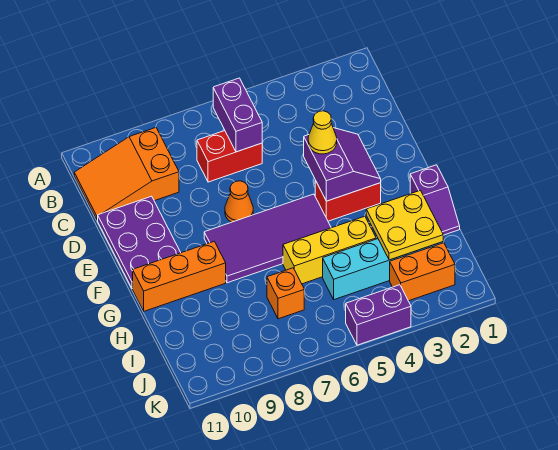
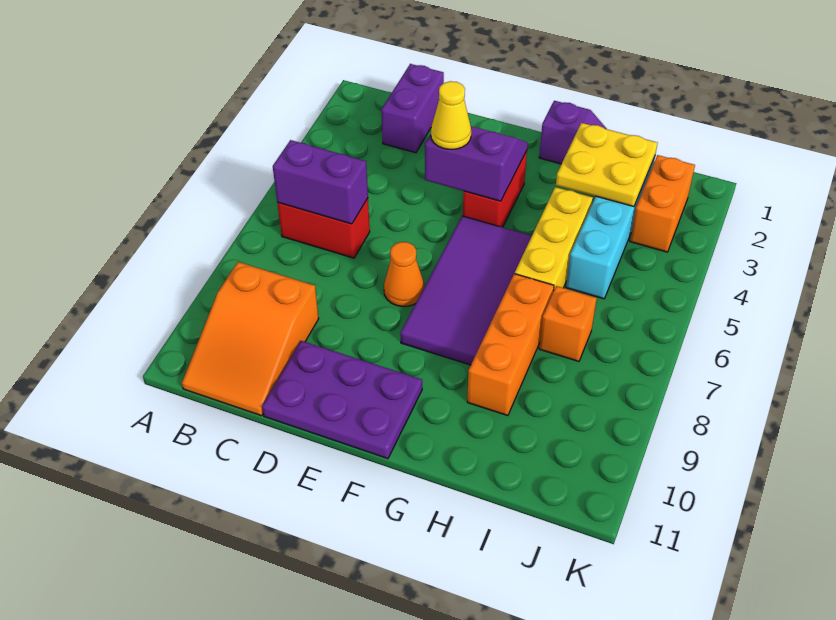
red 1x2 brick [197,131,262,182] -> red 1x2 brick turned to [277,198,370,258]
orange 1x3 brick [133,241,226,311] -> orange 1x3 brick moved to [467,274,554,416]
purple 1x2 brick [346,285,411,345] -> purple 1x2 brick moved to [381,64,444,153]

